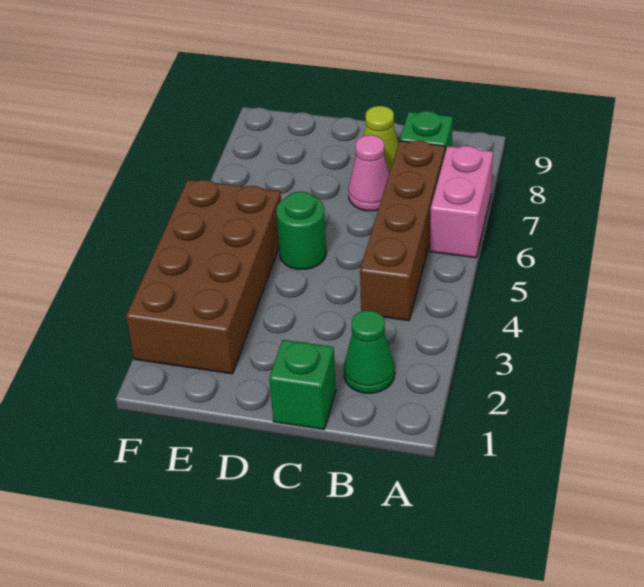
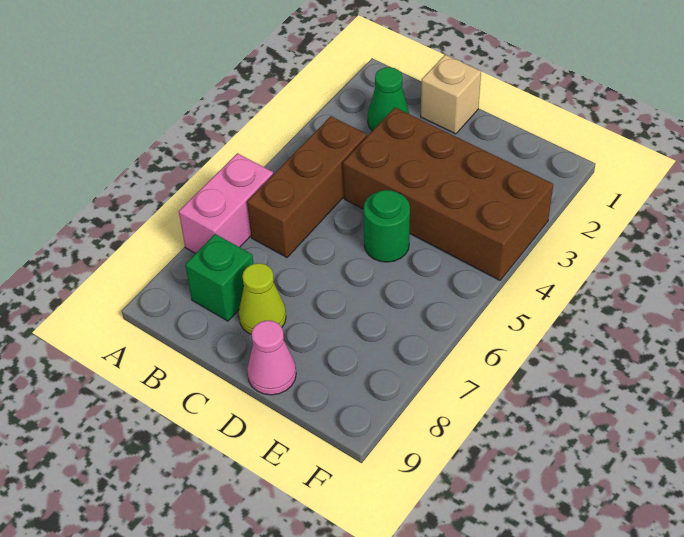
brown 1x4 brick [360,140,445,321] -> brown 1x3 brick [247,116,367,257]
green 1x1 brick [269,340,336,430] -> tan 1x1 brick [421,55,481,134]
pink 1x1 cone [348,135,390,211] -> pink 1x1 cone moved to [247,320,296,395]
brown 2x4 brick [126,180,281,374] -> brown 2x4 brick turned to [343,108,553,280]

